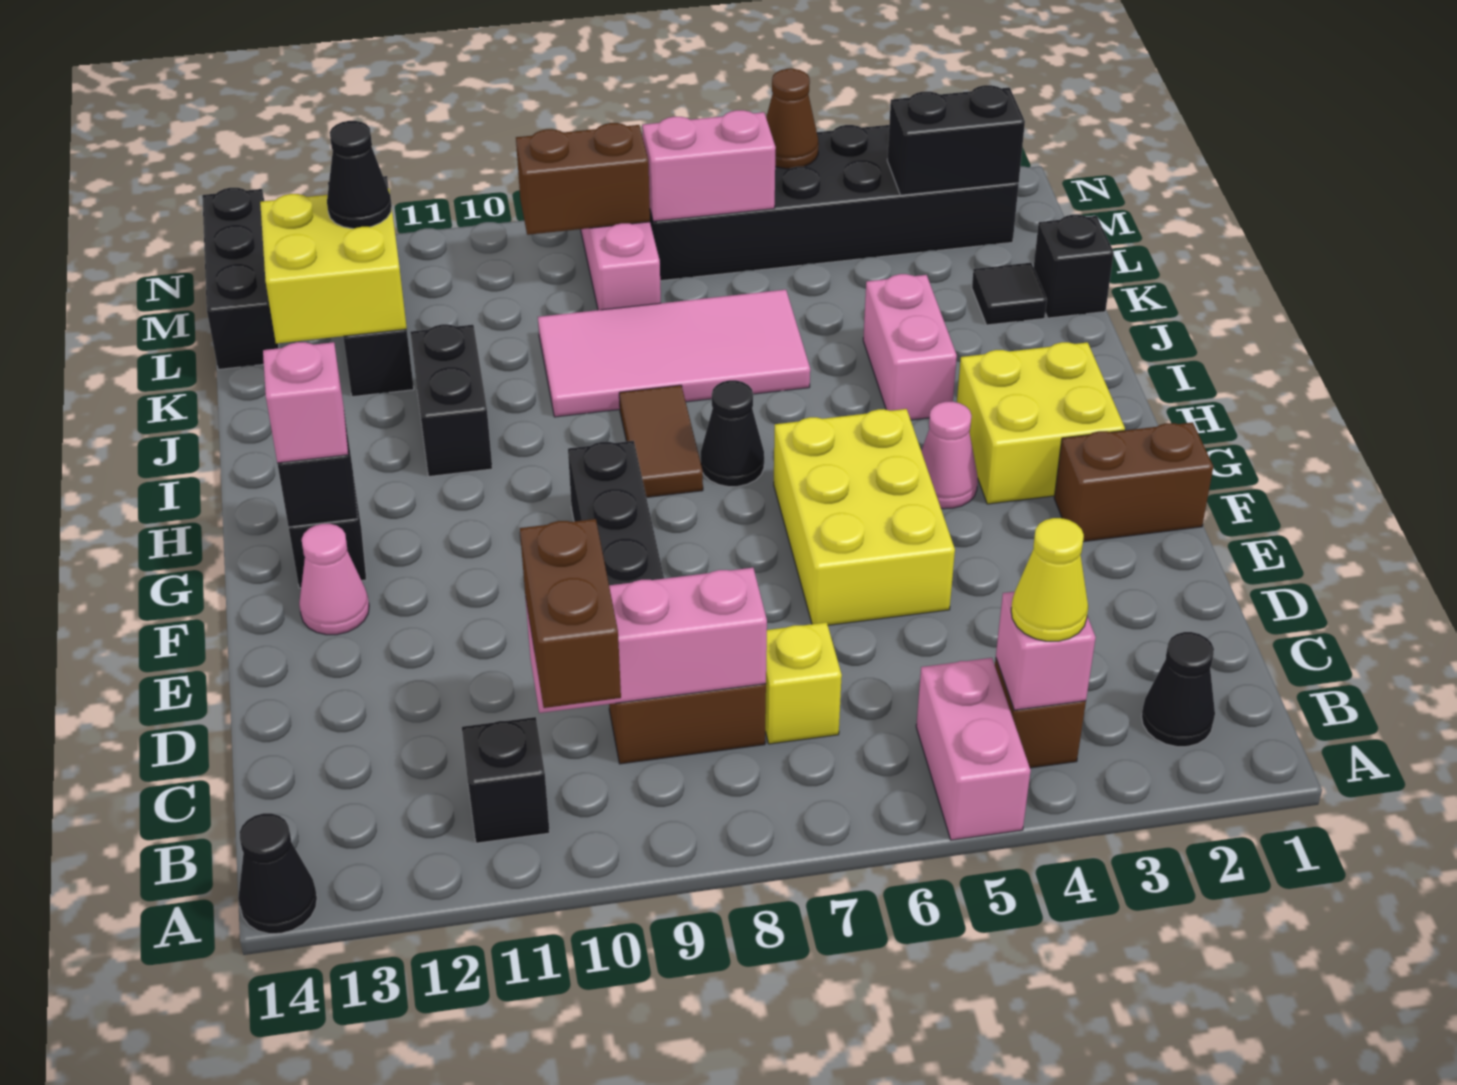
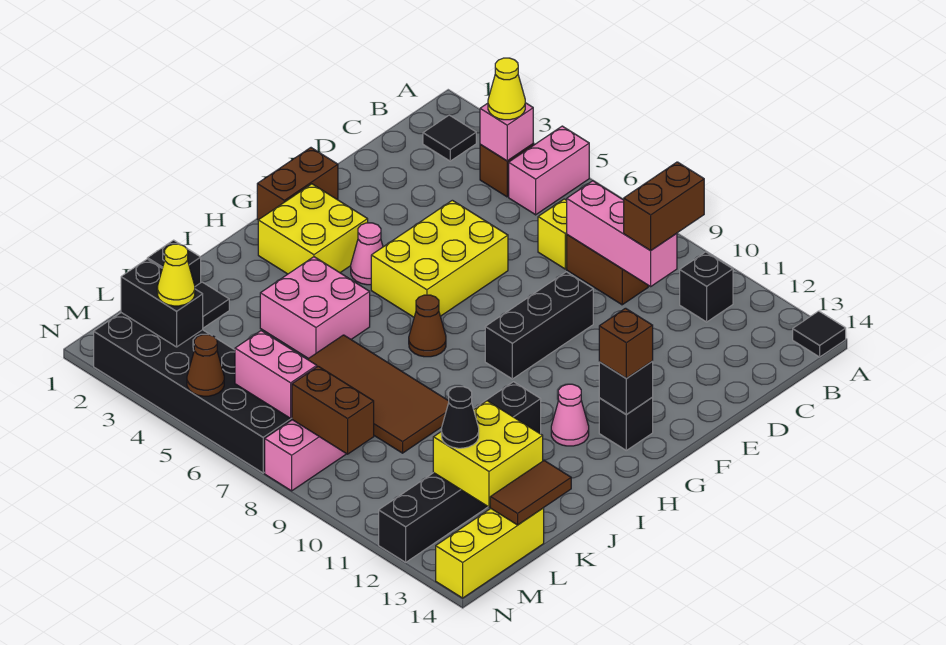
black 1x1 cone [238,813,317,934] -> black 1x1 tile [793,311,846,357]
black 1x1 cone [1141,632,1215,747] -> black 1x1 tile [423,115,476,161]
brown 1x2 brick [1054,422,1213,542] -> brown 1x2 brick turned to [257,148,338,220]
pink 1x1 cone [299,524,369,635] -> pink 1x1 cone moved to [551,384,589,446]
pink 1x1 brick [263,342,348,463] -> brown 1x1 brick [599,308,653,378]
black 1x1 cone [701,380,764,487] -> brown 1x1 cone [409,295,446,357]
brown 1x2 tile [619,385,703,497] -> brown 1x2 tile moved to [490,461,571,525]
pink 1x2 brick [863,274,957,420] -> pink 2x2 brick [260,257,370,359]
pink 2x4 tile [538,290,810,417] -> brown 2x4 tile [308,335,449,453]
black 1x3 brick [202,188,279,370] -> yellow 1x3 brick [436,508,544,598]
none -> yellow 1x1 cone [157,244,195,306]

